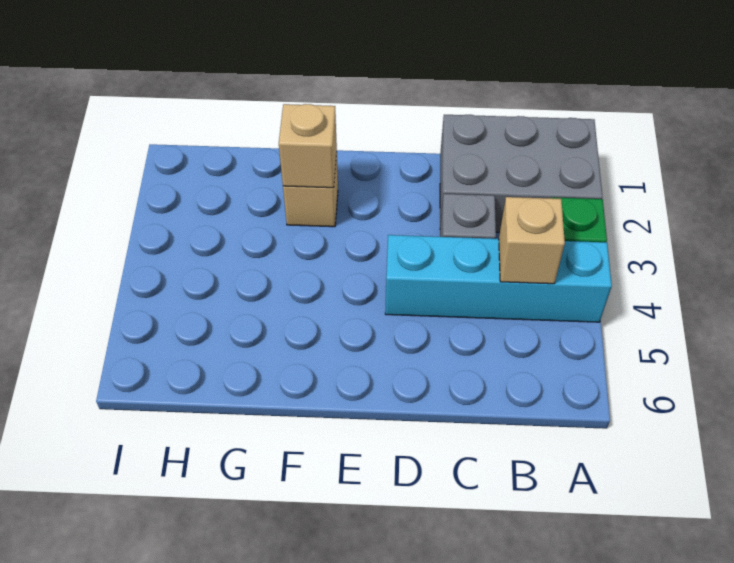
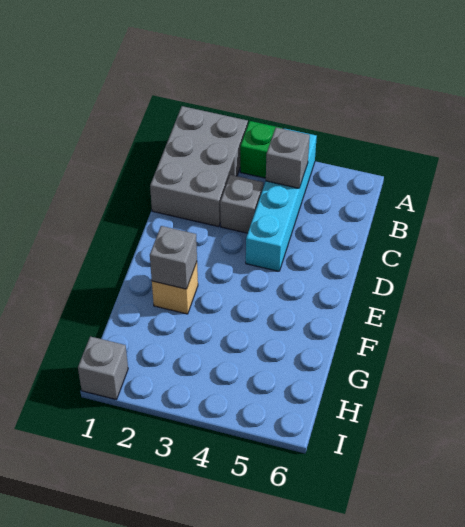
tan 1x1 brick [499,197,565,284] -> grey 1x1 brick [266,127,310,188]
tan 1x1 brick [279,104,337,188] -> grey 1x1 brick [150,226,197,289]
none -> grey 1x1 brick [78,336,128,400]

